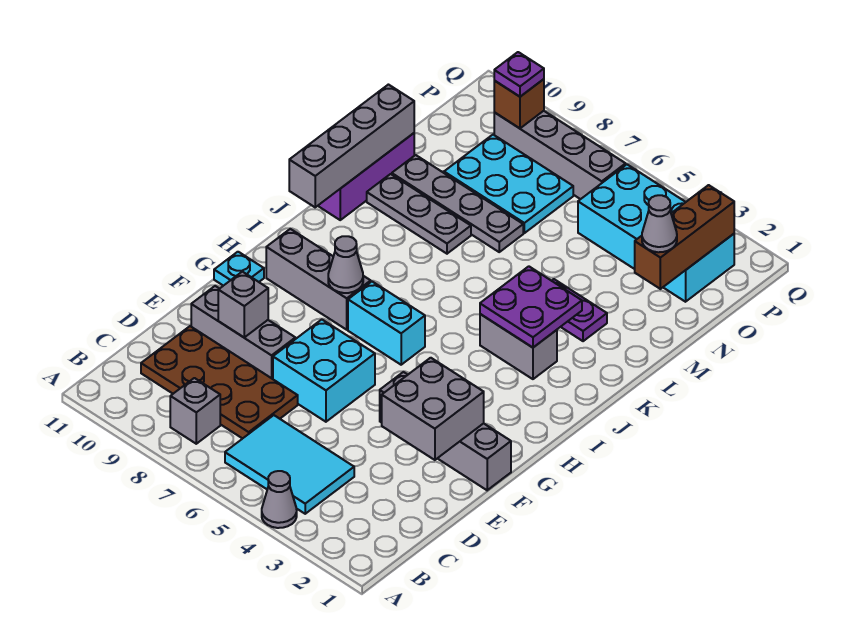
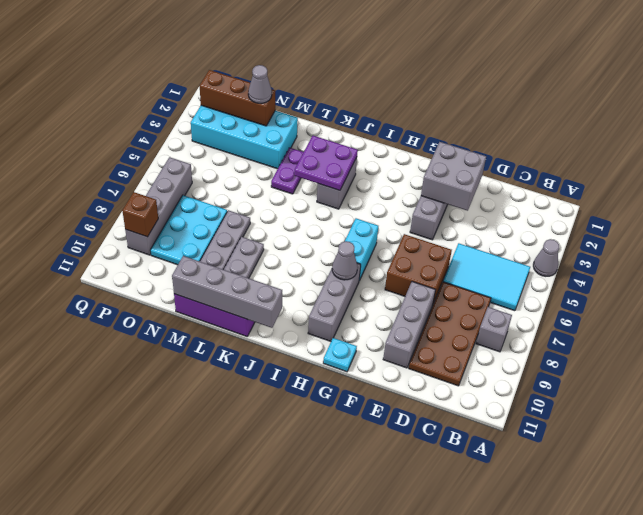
cyan 2x3 tile [225,415,354,514] -> cyan 2x3 tile turned to [443,243,530,311]
cyan 2x2 brick [273,320,375,422] -> brown 2x2 brick [385,234,452,304]
grey 1x1 brick [218,272,268,337] -> none
cyan 2x4 brick [578,165,734,302] -> cyan 2x4 brick turned to [191,106,298,169]
purple 1x1 plate [494,52,544,97] -> none

